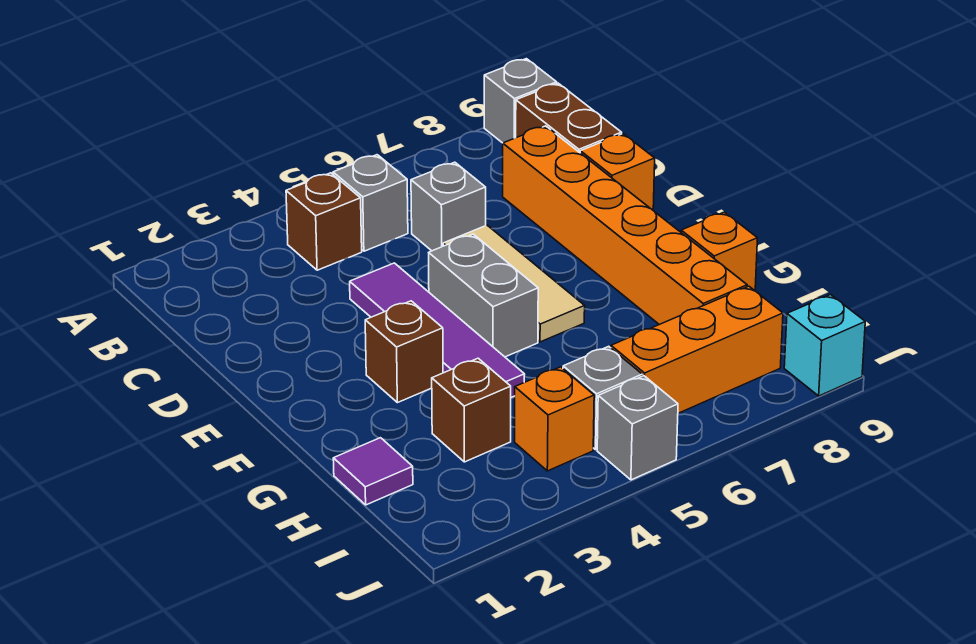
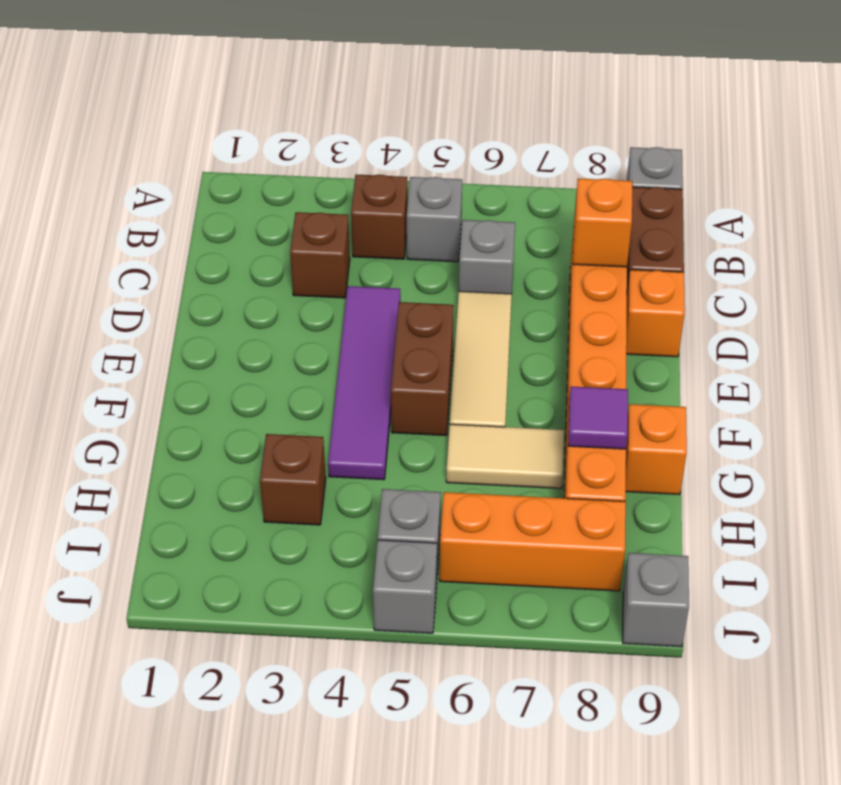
grey 1x2 brick [429,234,538,357] -> brown 1x2 brick [391,302,454,436]
brown 1x1 brick [365,301,443,403] -> brown 1x1 brick moved to [290,212,350,298]
none -> tan 1x2 tile [446,424,564,489]
purple 1x1 tile [333,438,413,505] -> purple 1x1 tile moved to [568,387,628,449]
orange 1x1 brick [515,367,594,471] -> orange 1x1 brick moved to [573,179,632,267]
cyan 1x1 brick [784,295,865,396] -> grey 1x1 brick [623,553,689,647]

